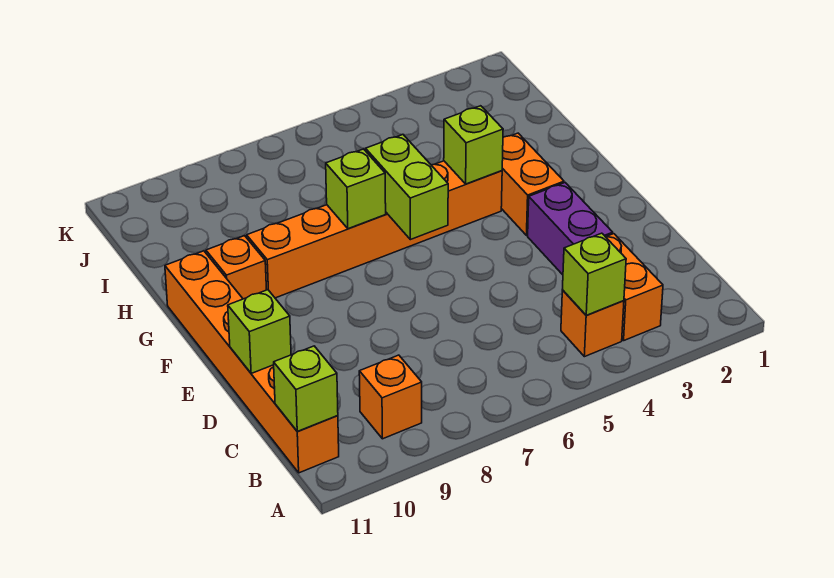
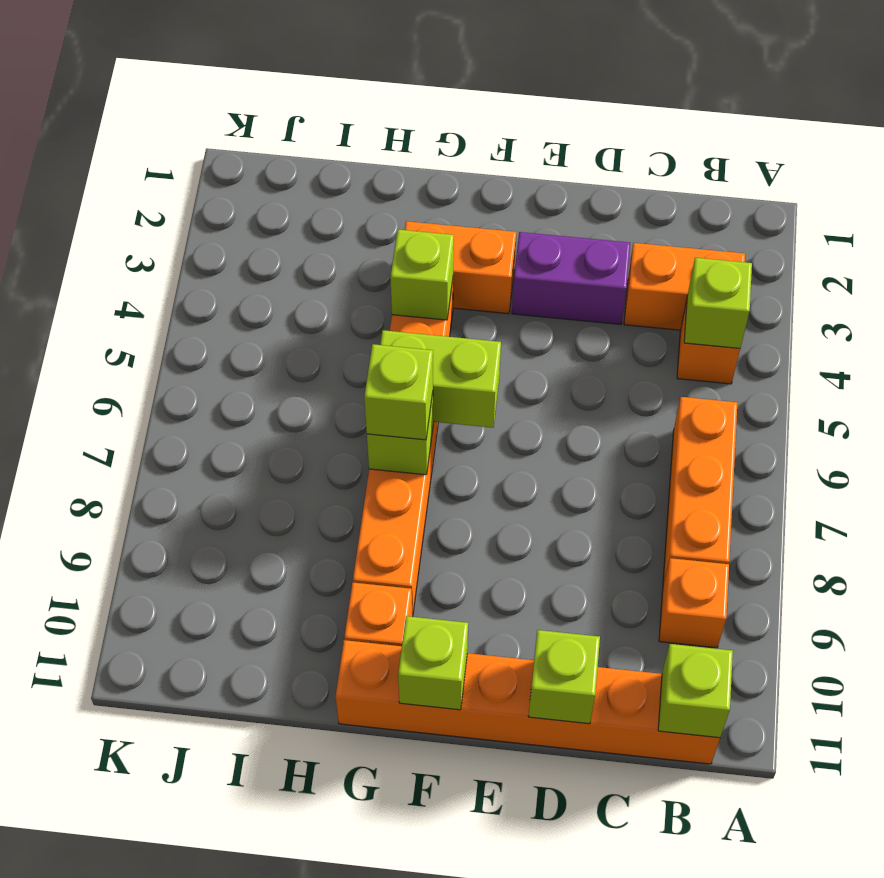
none -> orange 1x3 brick [663,397,737,585]
none -> lime 1x1 brick [398,616,468,710]
none -> lime 1x1 brick [364,344,433,440]

